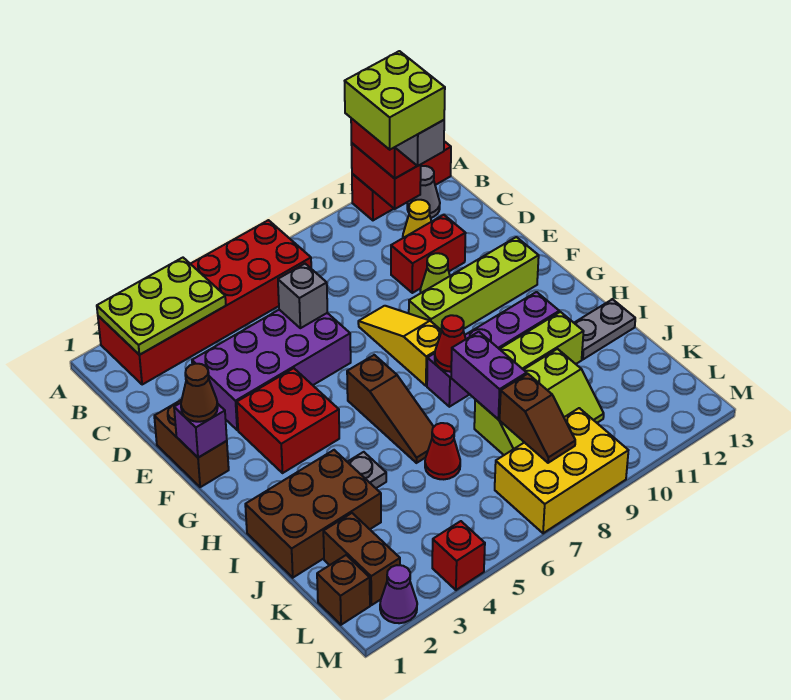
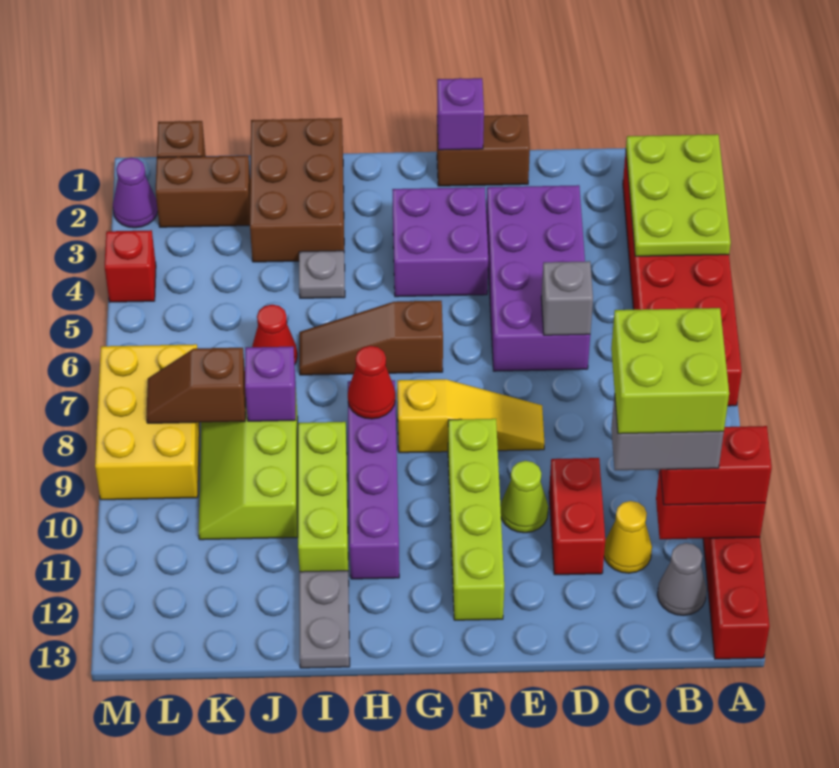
brown 1x1 cone [181,364,218,422] -> none
red 2x2 brick [237,368,339,473] -> purple 2x2 brick [392,187,488,297]
purple 1x2 brick [451,332,527,419] -> purple 1x1 brick [245,347,296,421]

